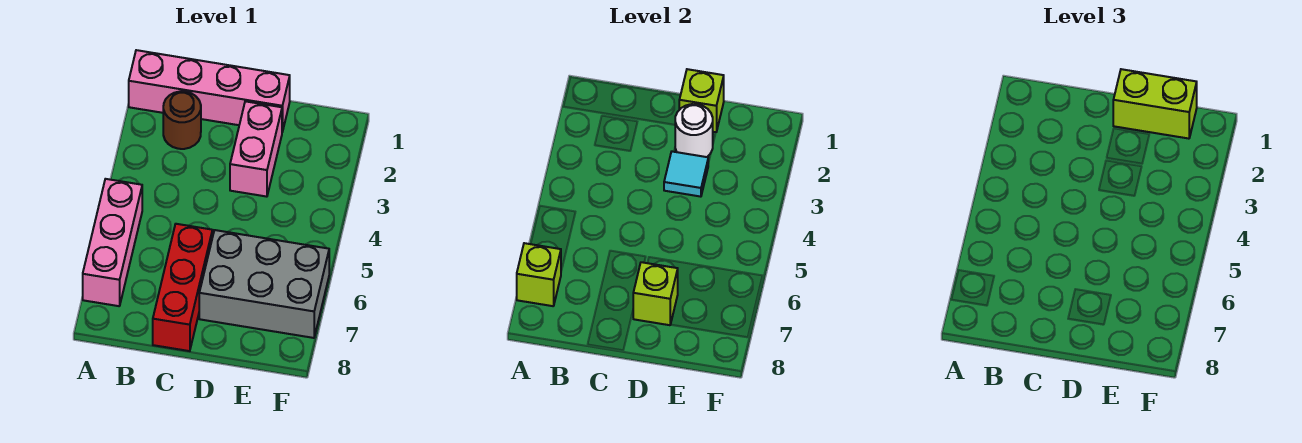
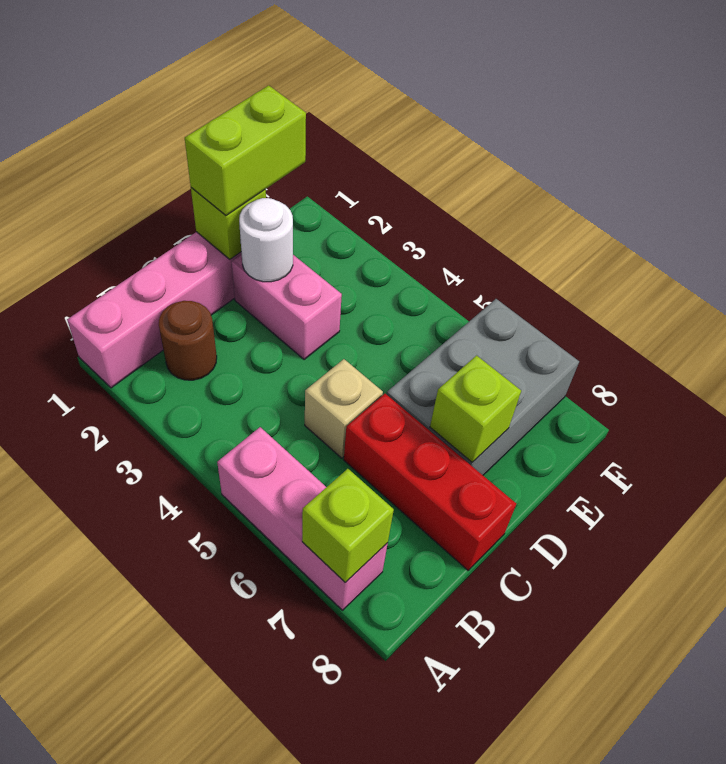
none -> tan 1x1 brick [305,359,383,458]
cyan 1x1 tile [664,152,708,197] -> none

